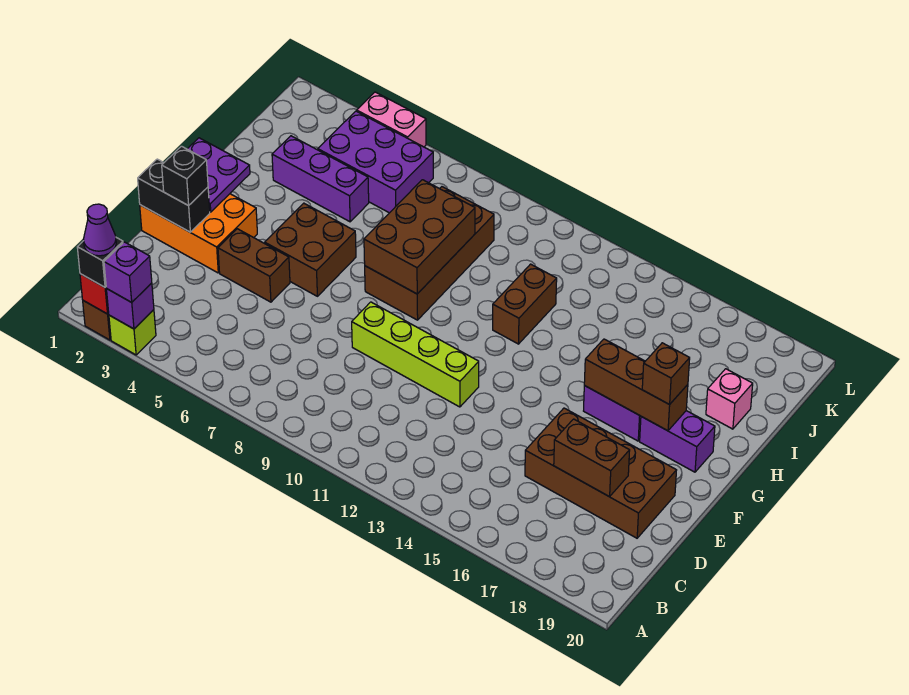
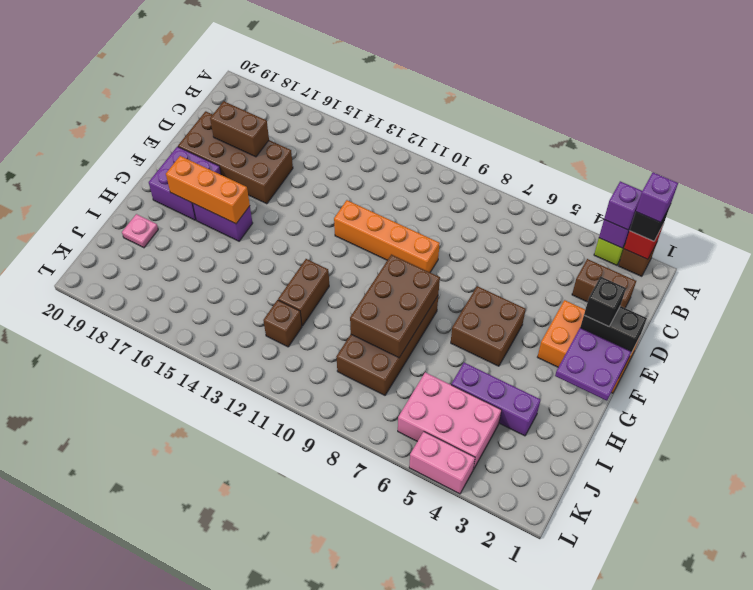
purple 1x1 cone [84,204,116,256] -> purple 1x1 brick [636,173,678,222]
brown 1x2 brick [218,229,290,302] -> brown 1x2 brick moved to [572,259,636,308]
lime 1x4 brick [352,302,479,407] -> orange 1x4 brick [334,200,440,272]
brown 1x3 brick [584,339,688,431] -> orange 1x3 brick [166,156,250,224]
purple 1x2 brick [640,411,715,472] -> purple 2x2 brick [149,147,221,220]
brown 1x1 brick [642,343,690,405] -> brown 1x1 brick moved to [263,300,302,347]
pink 1x1 brick [706,369,753,429] -> pink 1x1 plate [122,214,158,248]
purple 2x3 brick [318,111,433,213] -> pink 2x3 brick [398,372,501,470]

